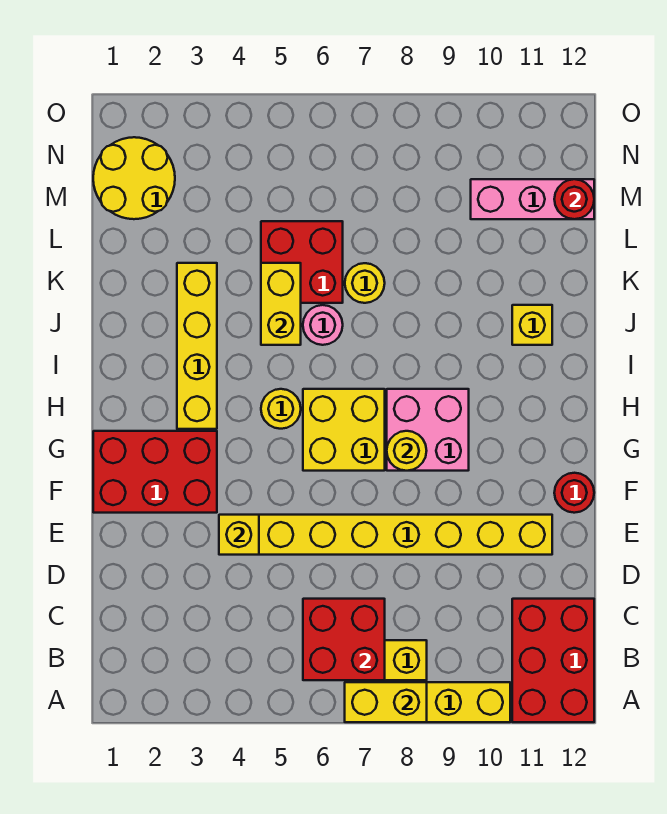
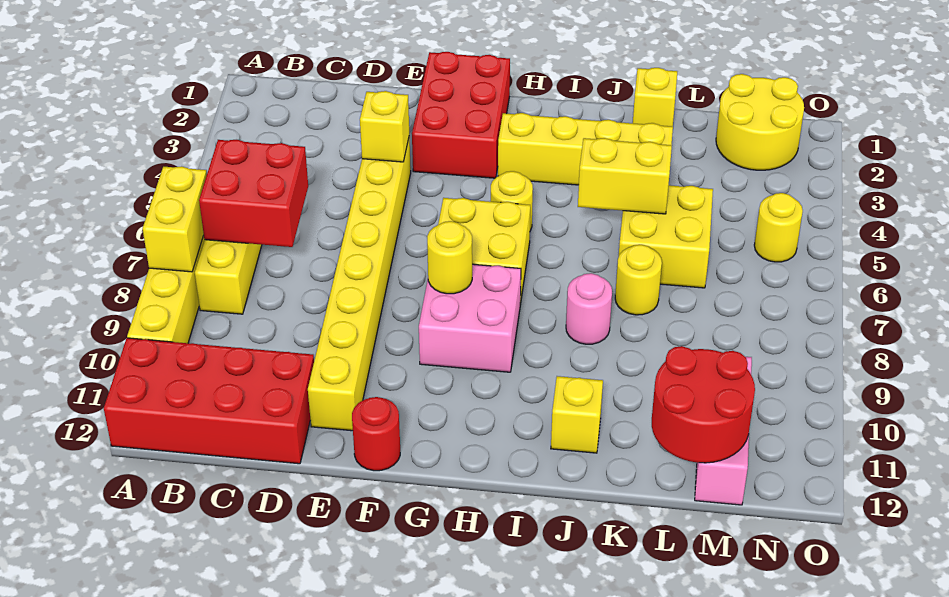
red 2x3 brick [512,599,594,722] -> red 2x4 brick [104,338,314,464]
pink 1x1 round brick [303,305,343,345] -> pink 1x1 round brick moved to [566,273,612,344]
none -> yellow 1x1 brick [633,68,677,127]
red 2x2 brick [261,221,343,303] -> yellow 2x2 brick [619,185,713,288]
red 1x1 round brick [554,179,594,219] -> red 2x2 round brick [652,346,755,463]
none -> yellow 1x1 round brick [754,193,803,262]

